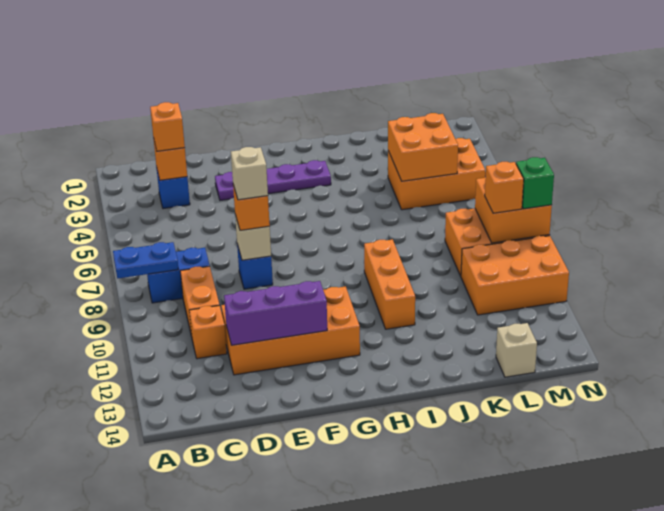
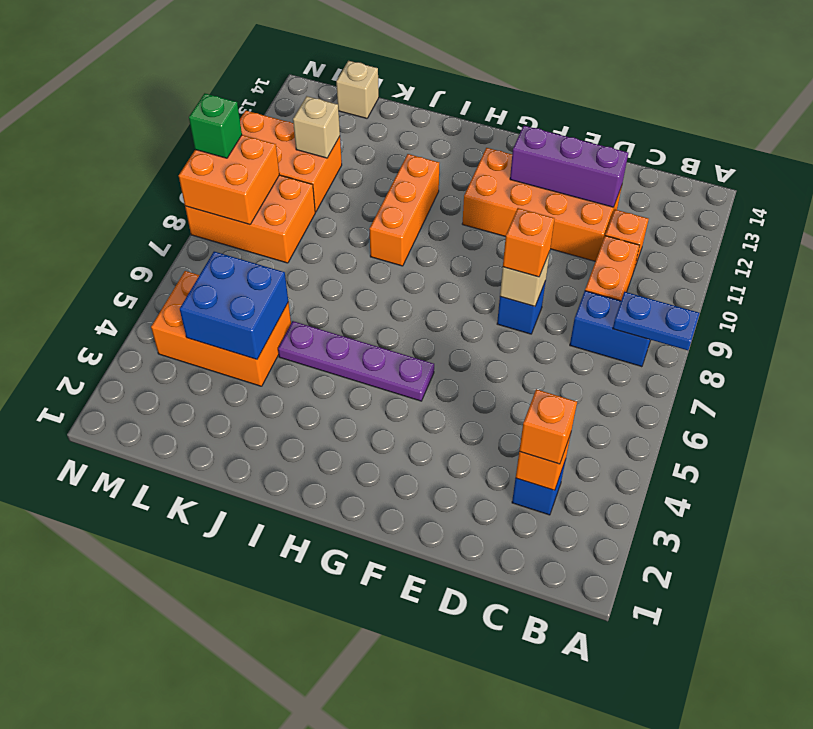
purple 1x4 plate [215,160,331,200] -> purple 1x4 plate moved to [278,321,434,401]
tan 1x1 brick [231,147,268,200] -> tan 1x1 brick moved to [293,96,340,158]
orange 2x2 brick [388,113,458,181] -> blue 2x2 brick [180,252,288,359]
orange 1x1 brick [485,162,524,213] -> none

